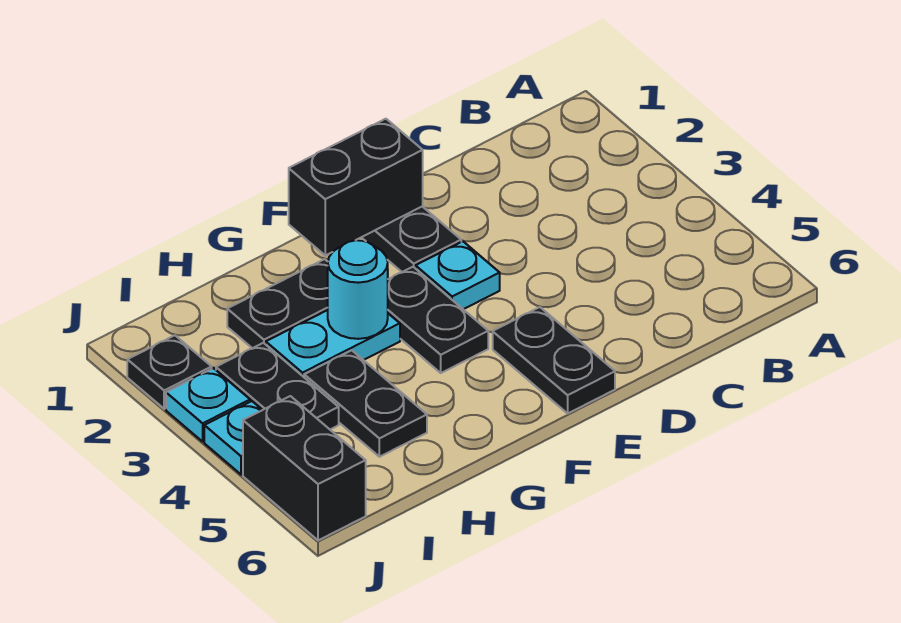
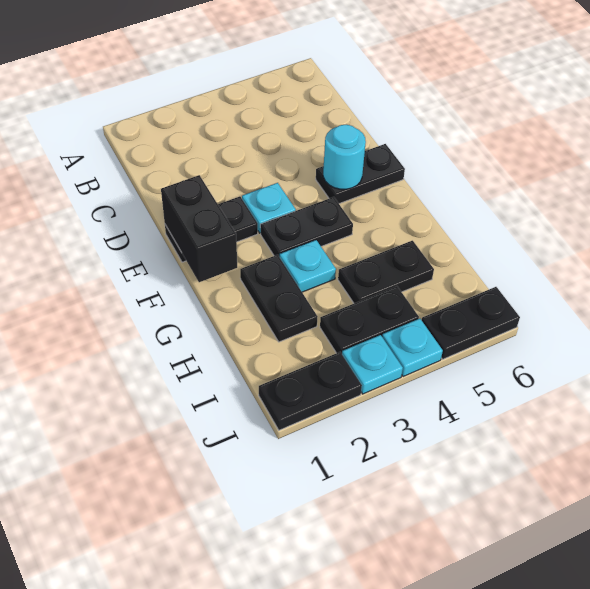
cyan 1x2 plate [266,310,400,377] -> cyan 1x1 plate [280,240,336,292]
cyan 1x1 round brick [328,240,388,339] -> cyan 1x1 round brick moved to [323,125,366,189]
black 1x1 plate [127,335,212,409] -> black 1x2 plate [259,352,362,430]
black 1x2 brick [243,396,366,540] -> black 1x2 plate [422,287,520,359]

